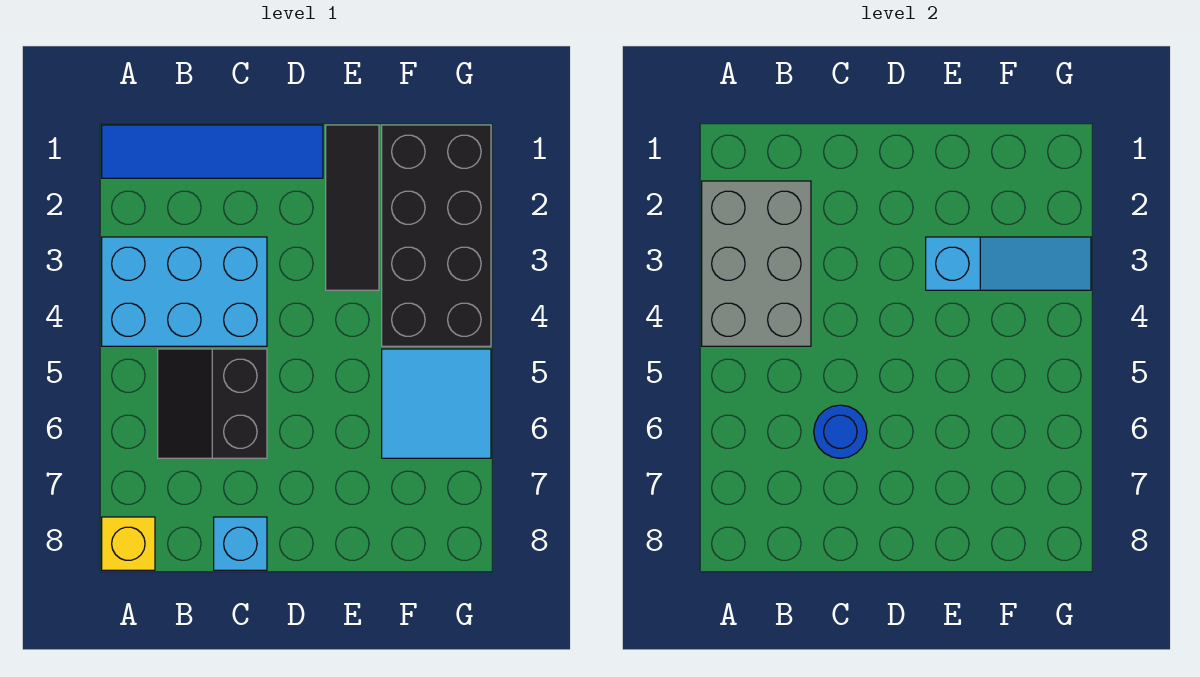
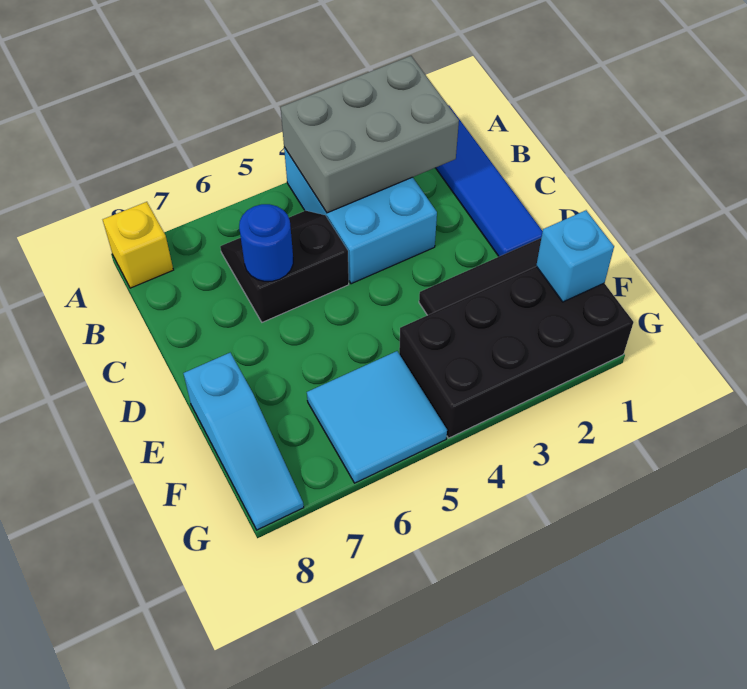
cyan 1x1 brick [214,517,267,570] -> cyan 1x1 brick moved to [536,210,614,302]
cyan 1x3 slope [926,237,1091,290] -> cyan 1x3 slope moved to [183,353,304,530]

